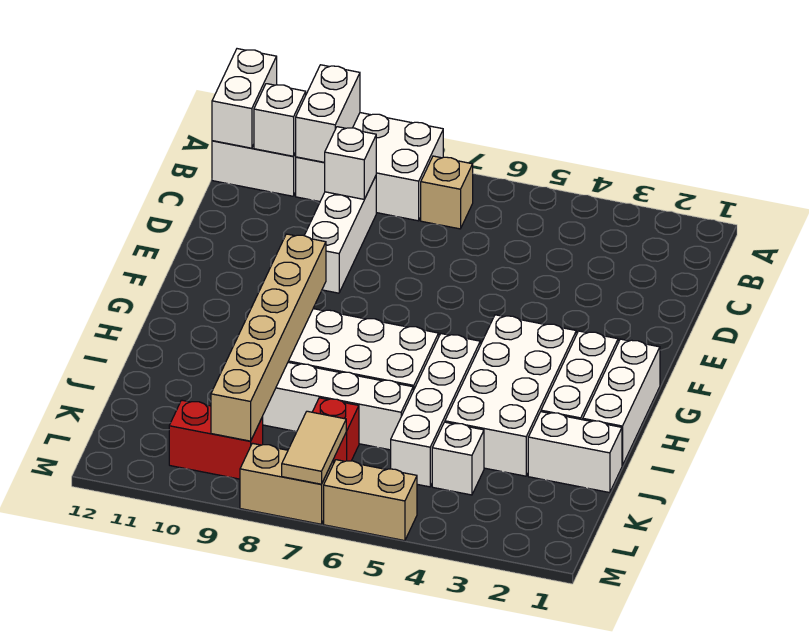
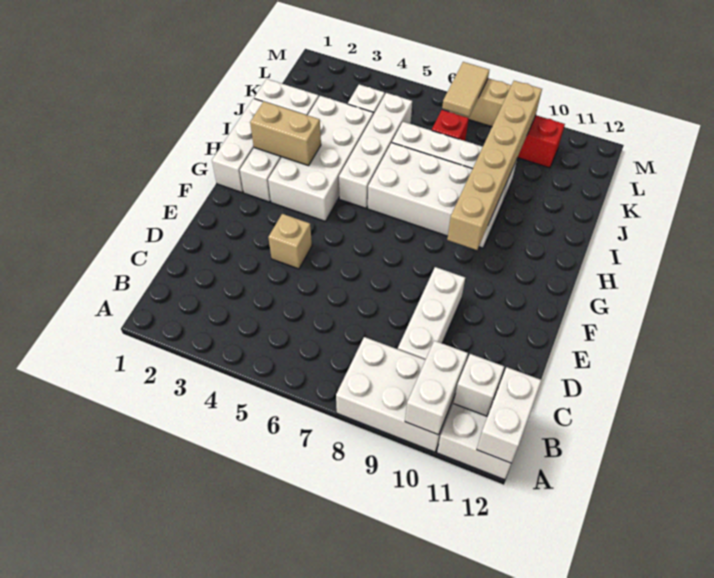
tan 1x1 brick [421,156,473,229] -> tan 1x1 brick moved to [268,214,312,269]
white 1x1 brick [325,127,376,199] -> none
tan 1x2 brick [324,460,417,541] -> tan 1x2 brick moved to [250,102,321,166]

